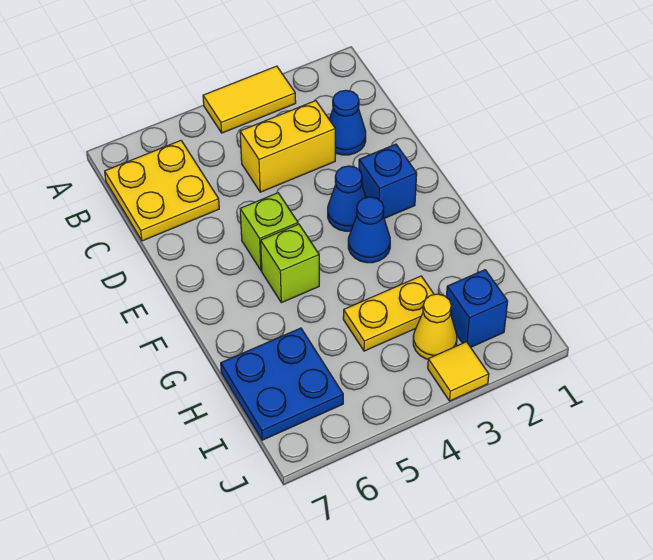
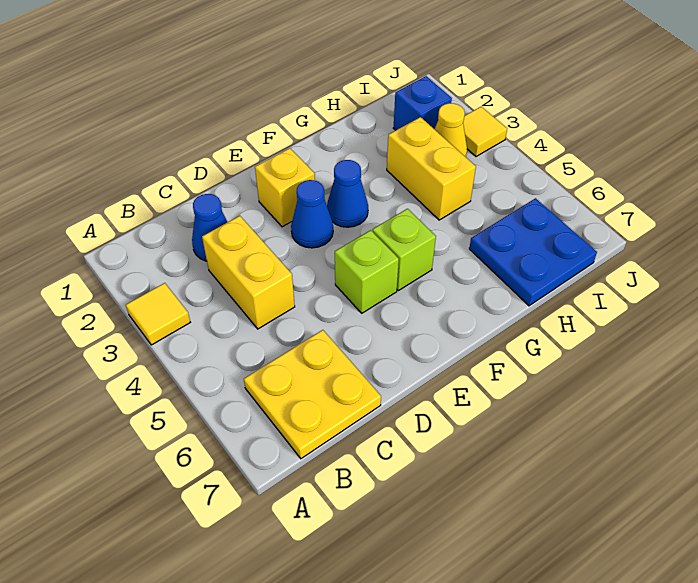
yellow 1x2 tile [203,66,296,133] -> yellow 1x1 tile [126,283,190,345]
blue 1x1 brick [359,144,417,218] -> yellow 1x1 brick [255,148,315,227]
yellow 1x2 plate [343,276,434,351] -> yellow 1x2 brick [387,117,476,220]

